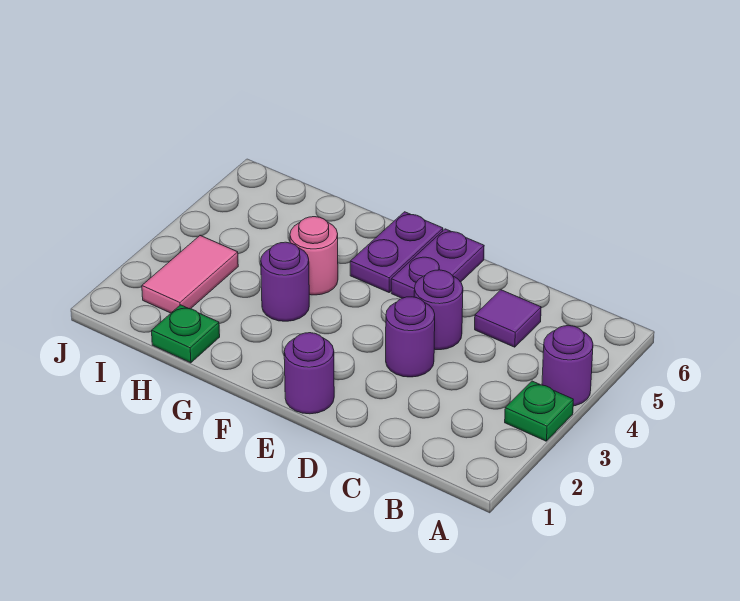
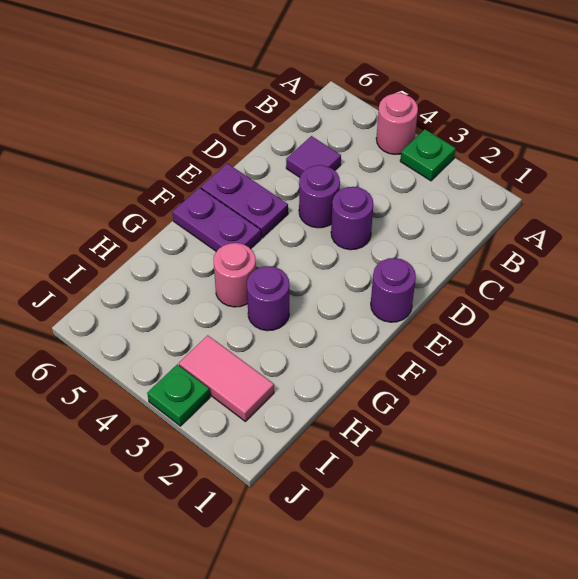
purple 1x1 round brick [542,326,593,406] -> pink 1x1 round brick [376,93,418,154]
green 1x1 plate [152,305,220,363] -> green 1x1 plate moved to [147,365,210,426]

